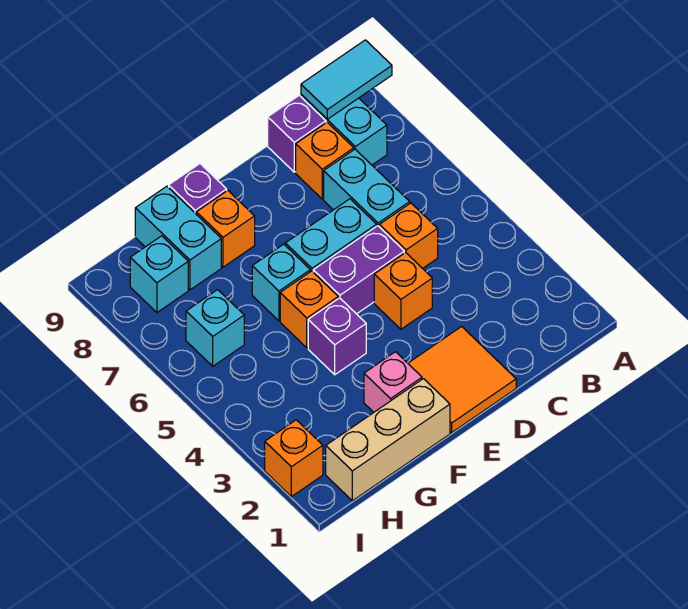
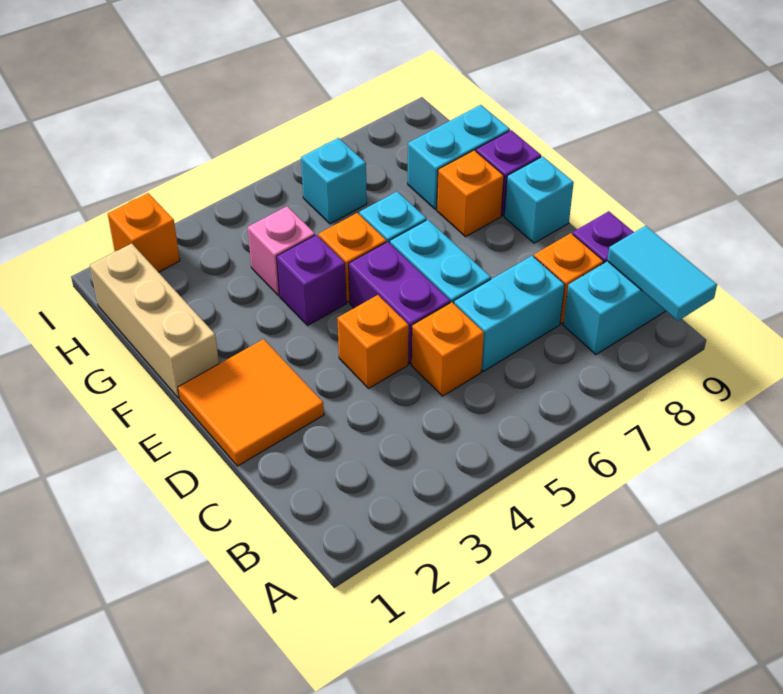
pink 1x1 brick [364,352,422,412] -> pink 1x1 brick moved to [248,206,315,296]
cyan 1x1 brick [130,236,188,312] -> cyan 1x1 brick moved to [504,156,574,243]

